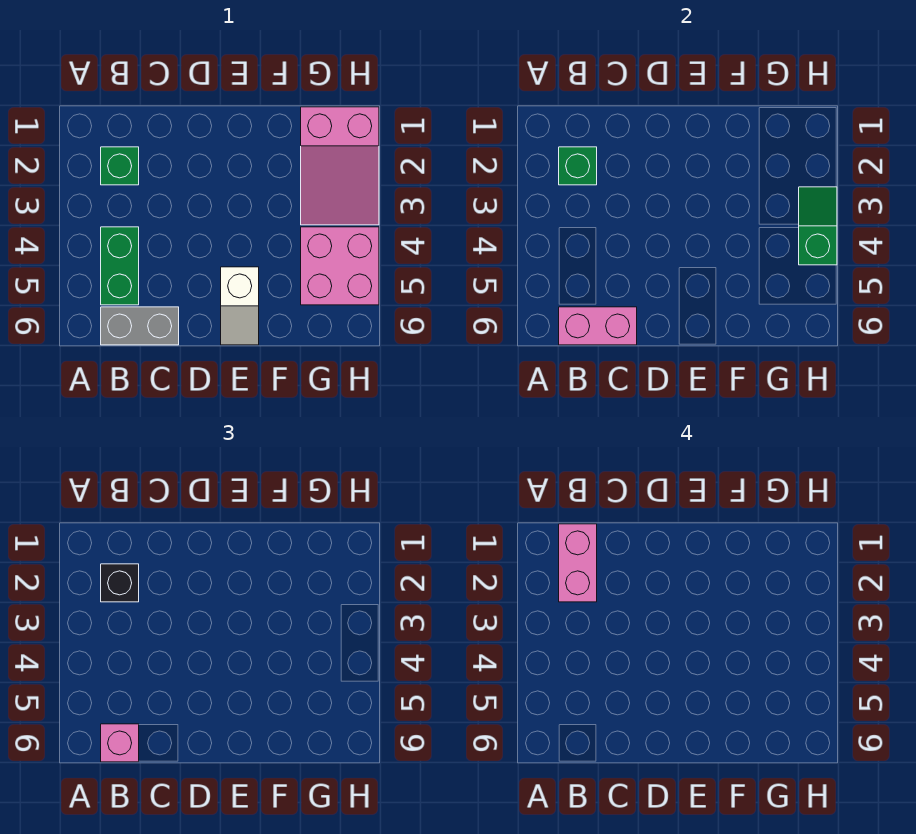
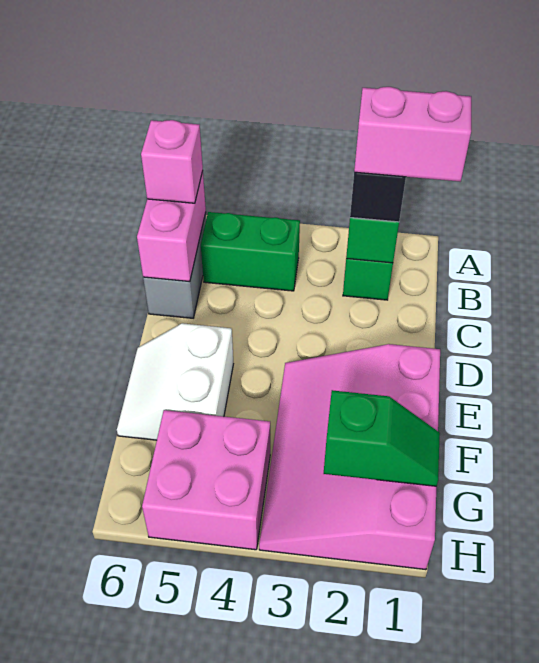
white 1x2 slope [221,267,259,345] -> white 2x2 slope [117,323,233,440]
pink 2x3 slope [301,107,379,225] -> pink 3x4 slope [259,344,440,570]
green 1x2 slope [799,187,837,265] -> green 1x2 slope moved to [324,390,440,486]

